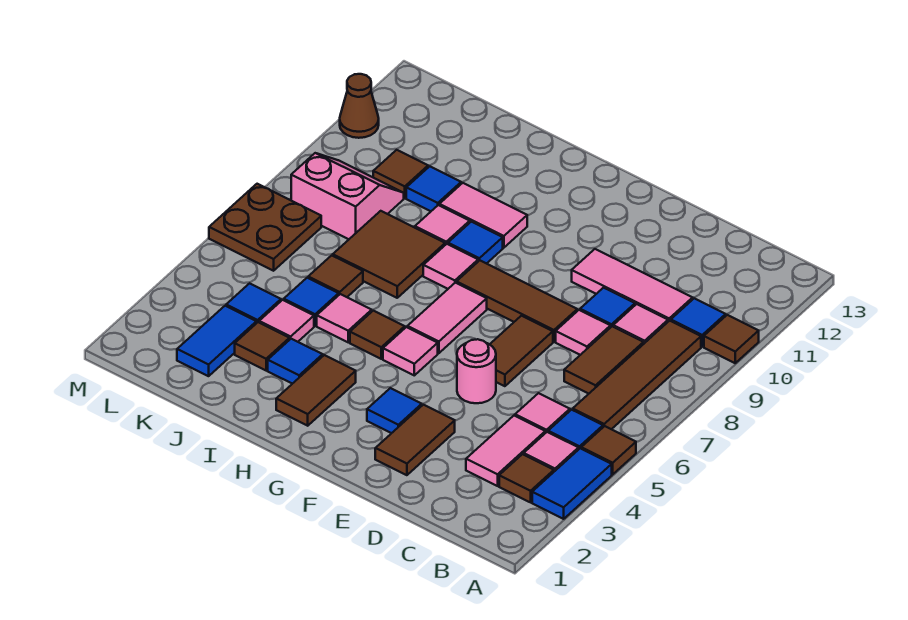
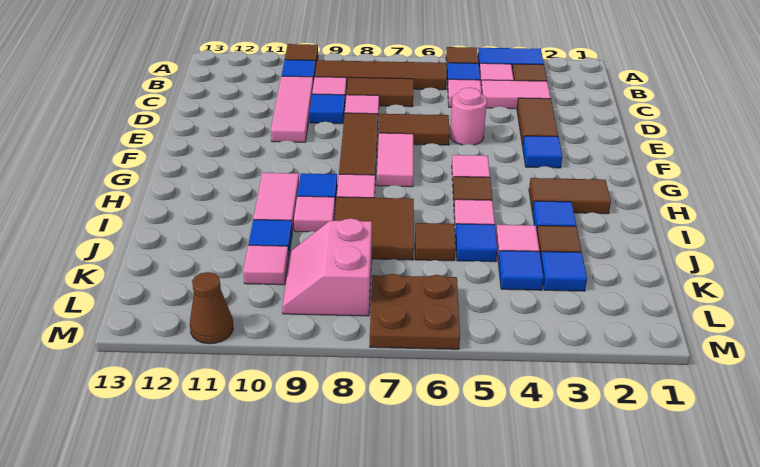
brown 1x2 tile [375,405,455,475] -> brown 1x2 tile turned to [517,98,558,146]
pink 1x2 tile [407,283,487,353] -> pink 1x2 tile turned to [377,133,413,187]
blue 1x2 tile [177,306,256,376] -> blue 1x1 tile [541,251,587,291]
brown 1x1 tile [373,150,428,198] -> pink 1x1 tile [243,245,289,285]

